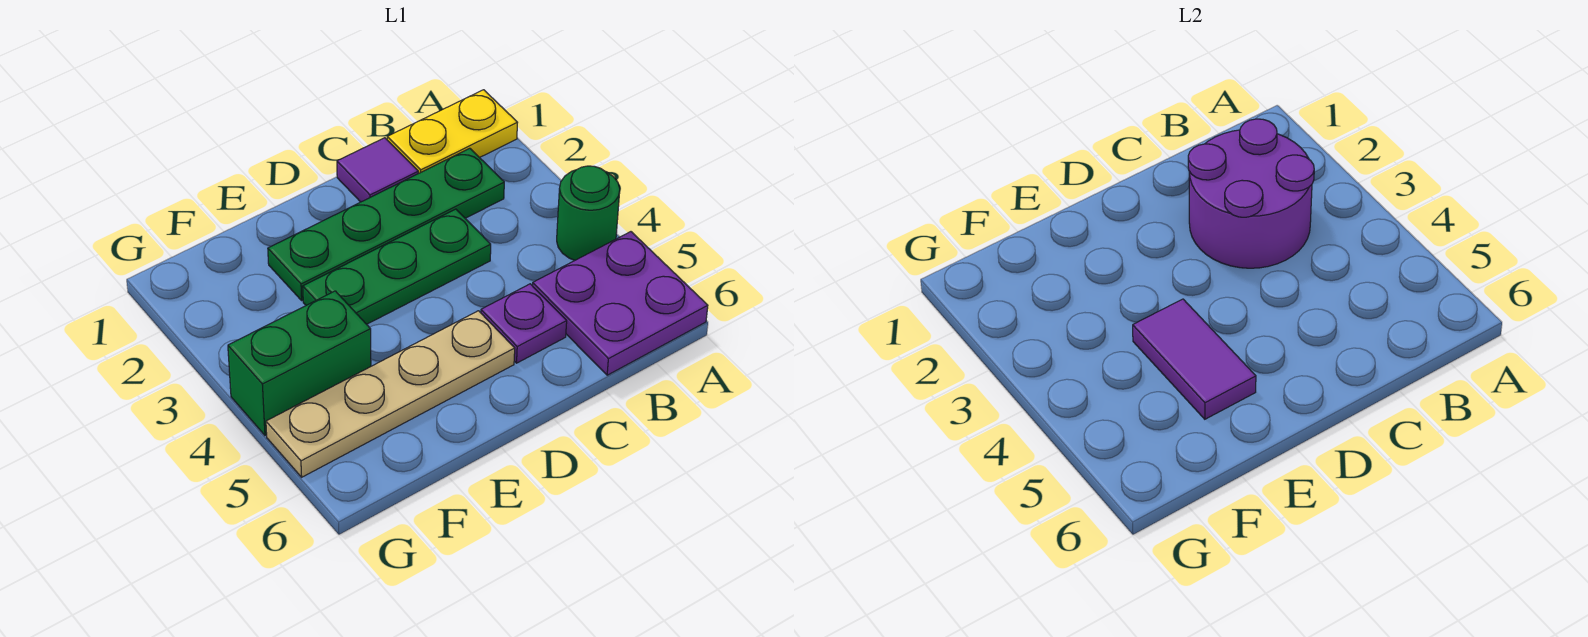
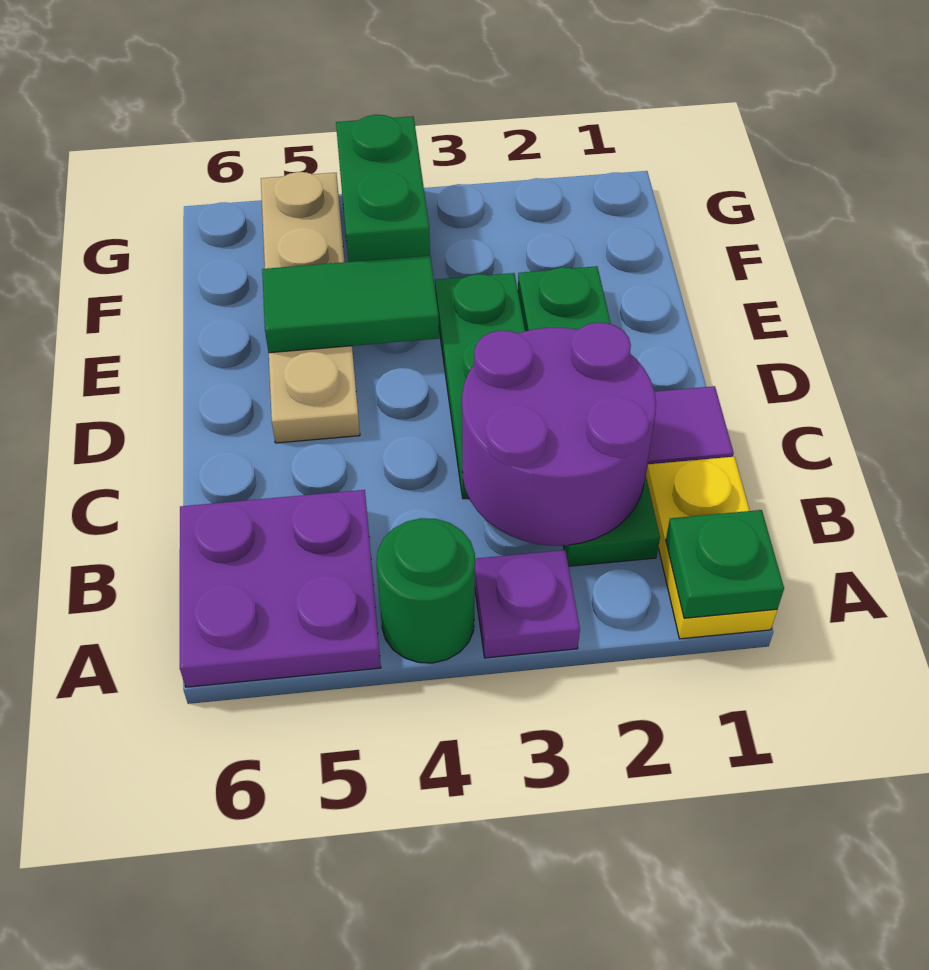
none -> green 1x1 plate [666,510,784,618]
purple 1x1 plate [481,284,567,363] -> purple 1x1 plate moved to [475,550,580,658]
purple 1x2 tile [1133,299,1256,419] -> green 1x2 tile [262,256,439,353]

